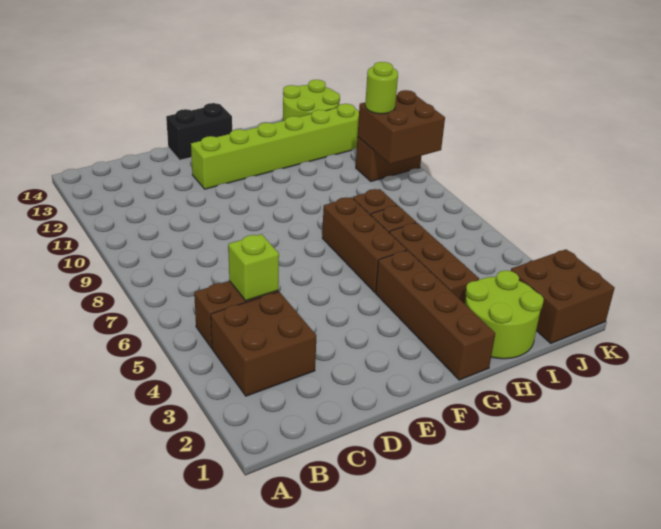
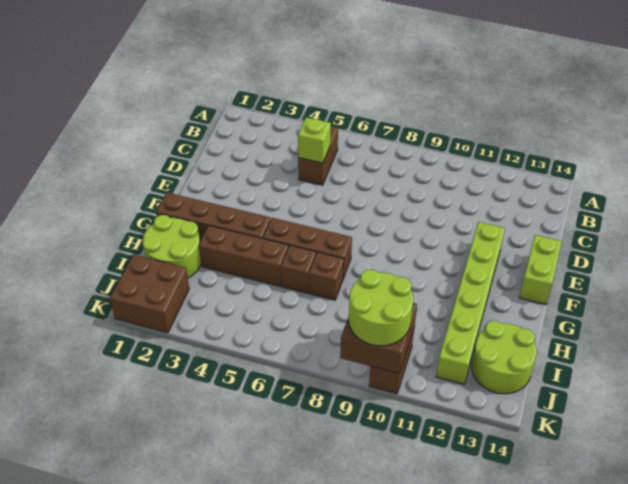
brown 2x2 brick [211,292,316,396] -> none
black 1x2 brick [166,103,232,160] -> lime 1x2 brick [519,235,562,304]
lime 1x1 round brick [365,62,398,114] -> lime 2x2 round brick [349,270,413,346]

